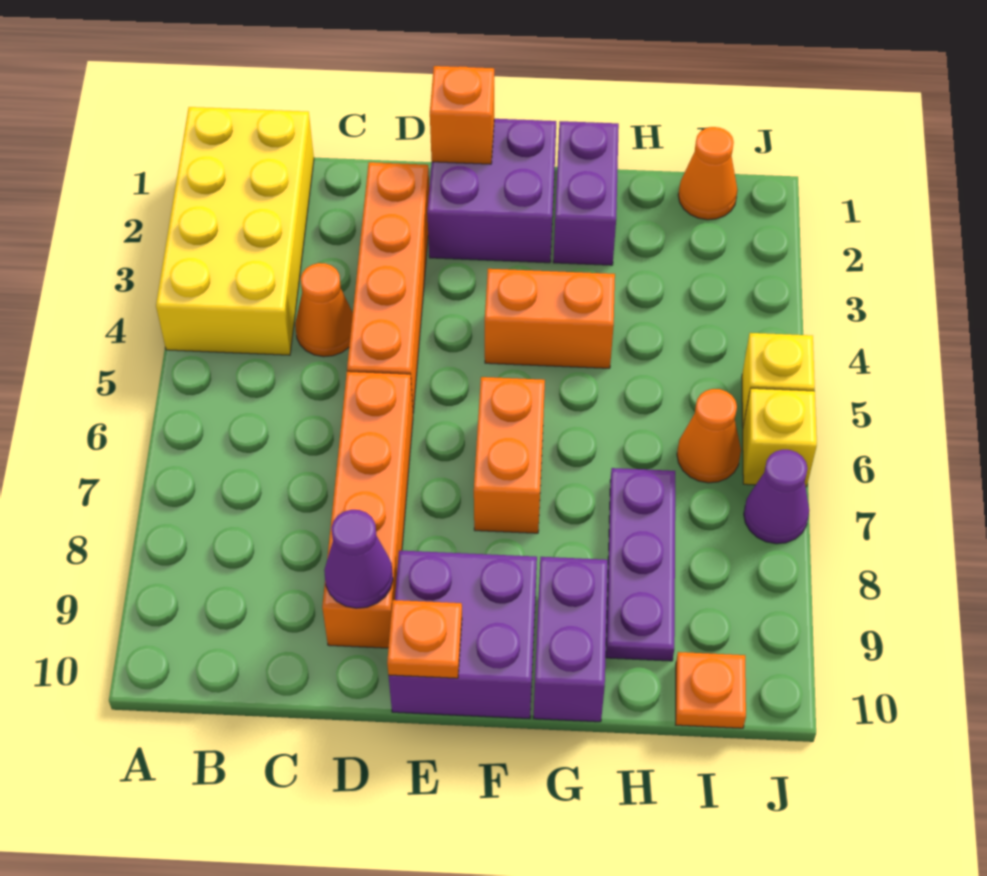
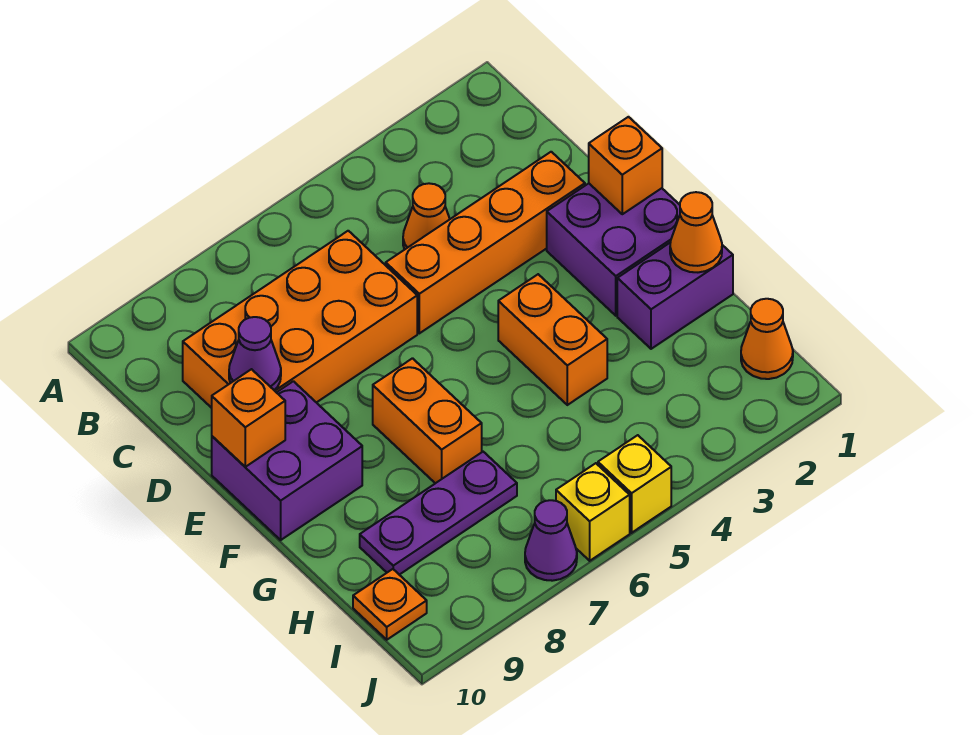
yellow 2x4 brick [156,107,314,355] -> none
orange 1x4 brick [322,371,413,648] -> orange 2x4 brick [183,231,417,408]
orange 1x1 plate [387,600,462,678] -> orange 1x1 brick [212,369,285,467]
orange 1x2 brick [474,377,545,533] -> orange 1x2 brick turned to [373,358,482,483]
purple 1x2 brick [534,557,608,722] -> none
orange 1x1 cone [677,389,741,483] -> orange 1x1 cone moved to [670,192,722,272]

